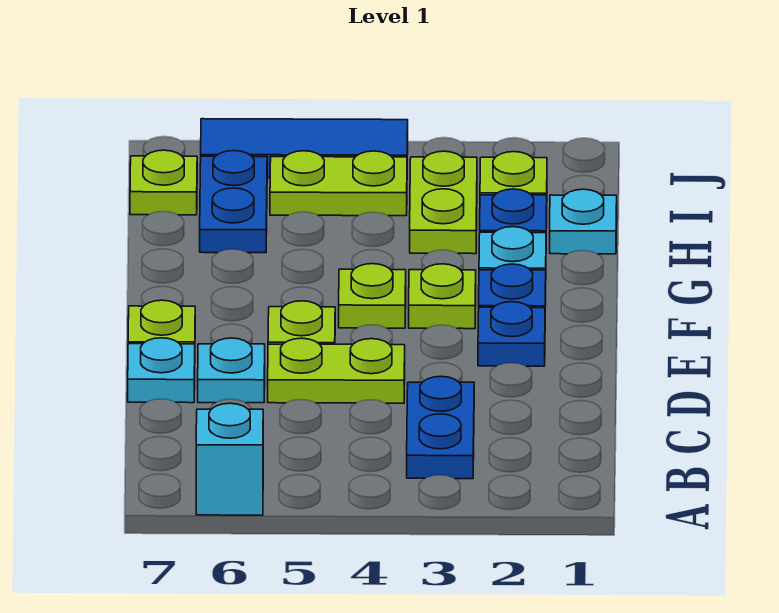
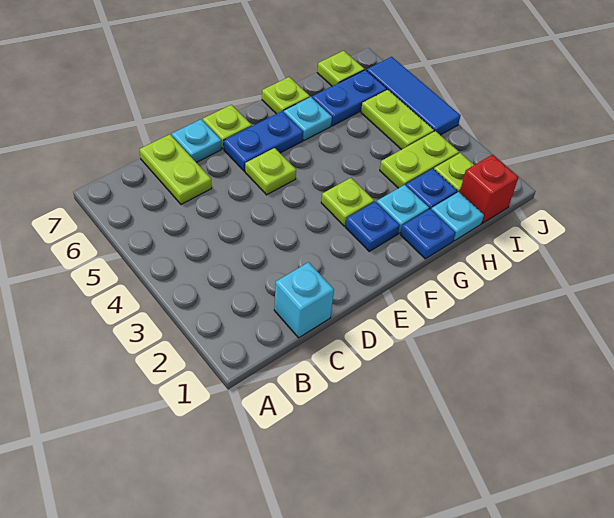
cyan 1x1 brick [196,403,263,515] -> cyan 1x1 brick moved to [274,262,334,338]
blue 1x2 plate [407,376,474,479] -> blue 1x2 plate moved to [224,111,303,171]
lime 1x2 plate [268,338,405,403] -> lime 1x2 plate moved to [140,134,212,204]
cyan 1x1 plate [198,338,265,403] -> cyan 1x1 plate moved to [284,97,332,140]
blue 1x1 plate [478,302,545,366] -> blue 1x1 plate moved to [401,209,455,259]
lime 1x1 plate [339,264,406,328] -> lime 1x1 plate moved to [262,77,310,114]
none -> red 1x1 brick [460,155,519,223]

